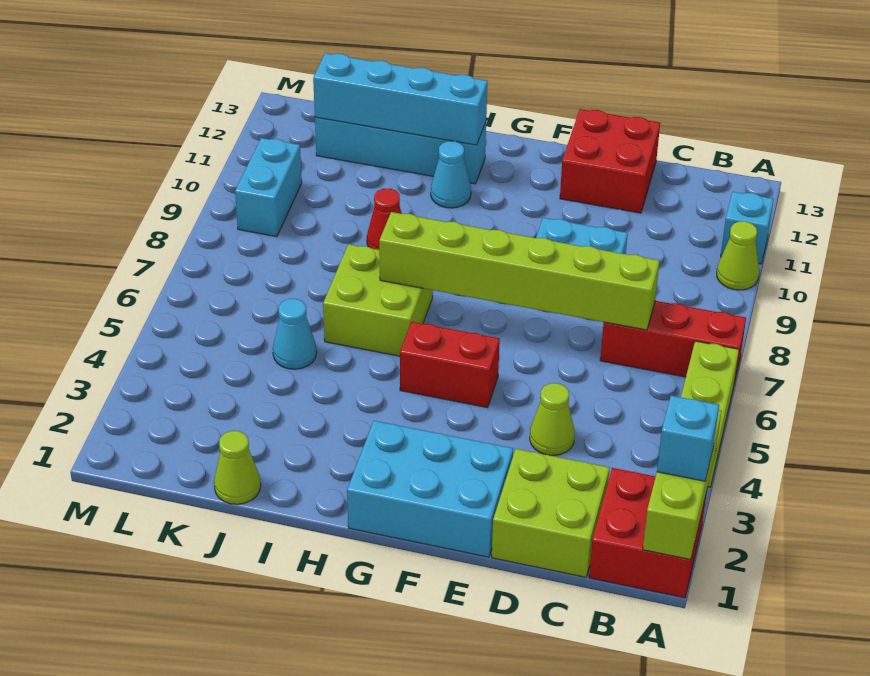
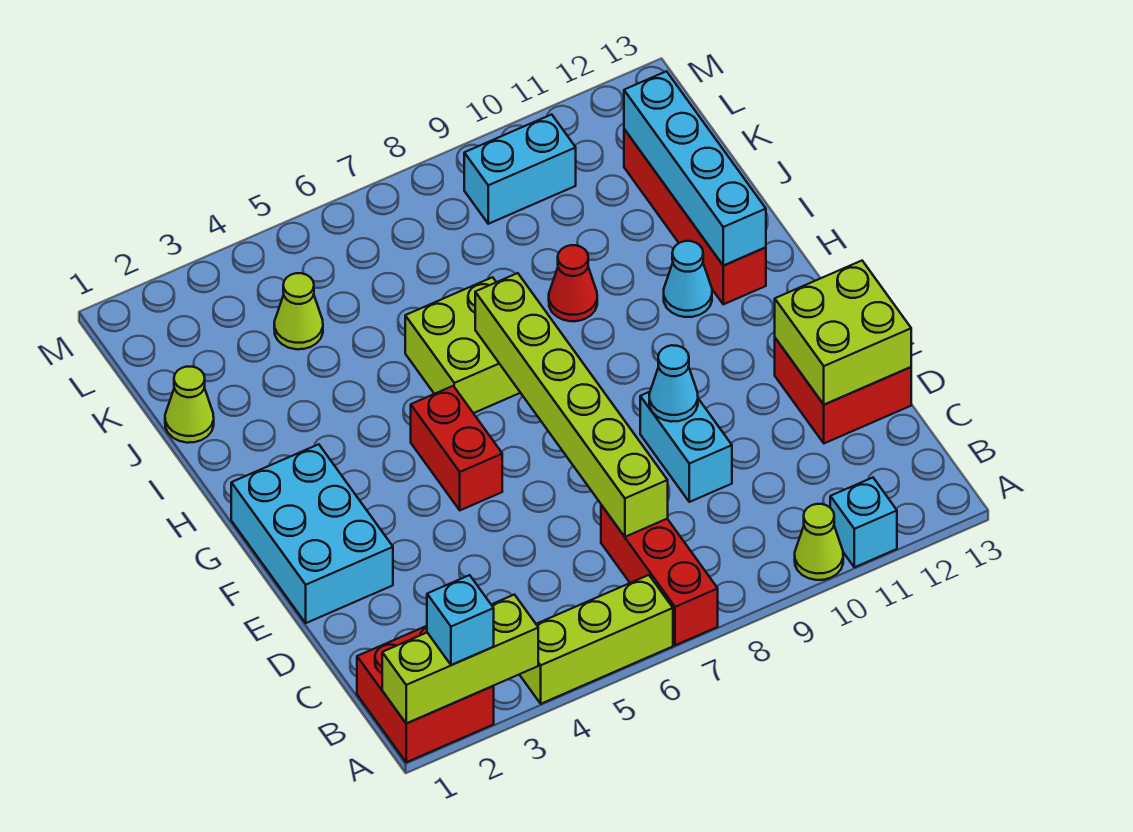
lime 2x2 brick [492,449,610,577] -> lime 2x2 brick moved to [775,261,911,404]
lime 1x1 cone [530,383,575,456] -> lime 1x1 cone moved to [274,273,323,349]
cyan 1x4 brick [315,117,486,184] -> red 1x4 brick [624,129,766,304]
cyan 1x1 cone [273,299,317,369] -> cyan 1x1 cone moved to [649,345,698,422]

